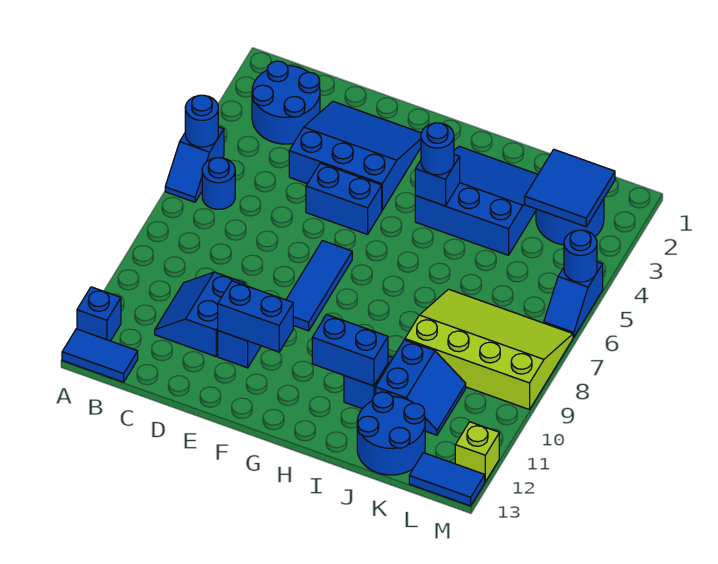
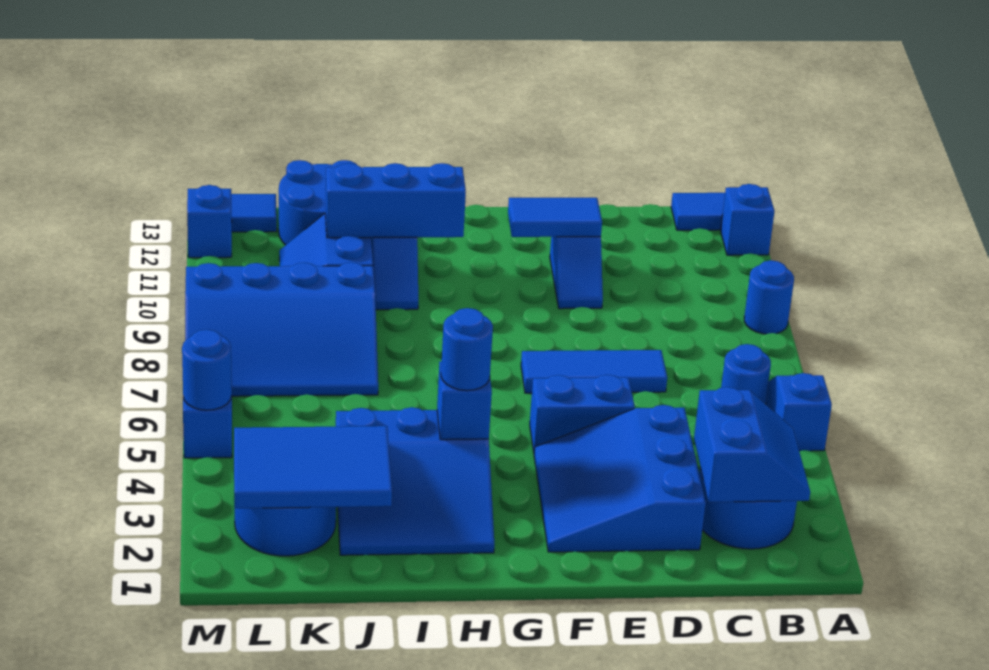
blue 1x1 round brick [185,95,218,147] -> blue 1x1 round brick moved to [744,260,794,334]
blue 2x2 slope [155,272,245,356] -> blue 2x2 slope moved to [694,387,810,502]
blue 3x3 slope [289,101,421,210] -> blue 3x3 slope turned to [534,405,706,552]
blue 1x2 brick [218,281,293,352] -> blue 1x2 tile [508,198,602,237]
blue 1x3 tile [286,241,352,331] -> blue 1x3 tile turned to [521,350,667,393]
blue 1x2 brick [312,315,388,386] -> blue 1x3 brick [326,163,466,238]
lime 3x4 slope [405,289,573,410] -> blue 3x4 slope [185,262,378,396]
blue 2x2 tile [525,150,615,227] -> blue 2x3 tile [234,426,392,508]
lime 1x1 brick [455,422,499,482] -> blue 1x1 brick [187,185,232,258]

